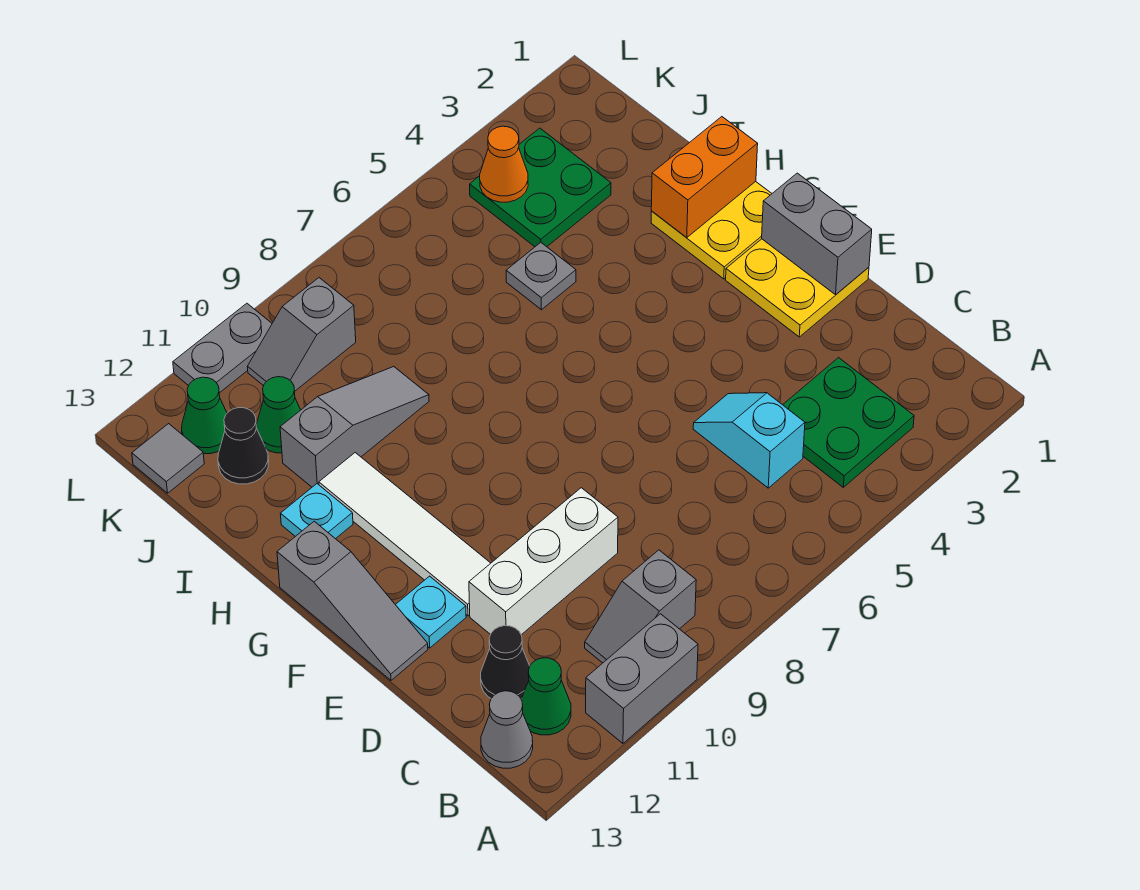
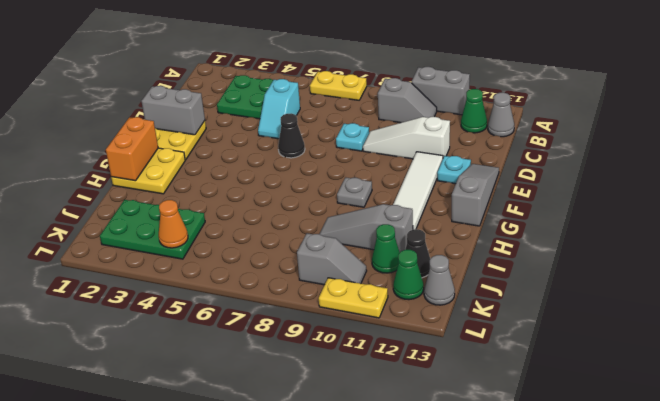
none -> yellow 1x2 plate [310,71,367,100]
black 1x1 cone [481,626,530,699] -> black 1x1 cone moved to [278,113,305,158]
white 1x3 brick [469,488,618,635] -> white 1x3 slope [363,117,450,159]
grey 1x2 brick [762,173,872,295] -> grey 1x2 brick turned to [141,86,205,135]
orange 1x2 brick [651,117,758,238] -> orange 1x2 brick turned to [106,117,158,181]
cyan 1x1 plate [280,484,353,539] -> cyan 1x1 plate moved to [336,123,369,151]
grey 1x1 plate [506,243,576,310] -> grey 1x1 plate moved to [337,177,372,207]
green 2x2 plate [470,128,611,247] -> green 2x3 plate [100,200,205,259]
grey 1x1 tile [132,424,204,493] -> grey 1x1 cone [424,255,455,305]
grey 1x2 plate [173,303,272,393] -> yellow 1x2 plate [319,278,388,318]

